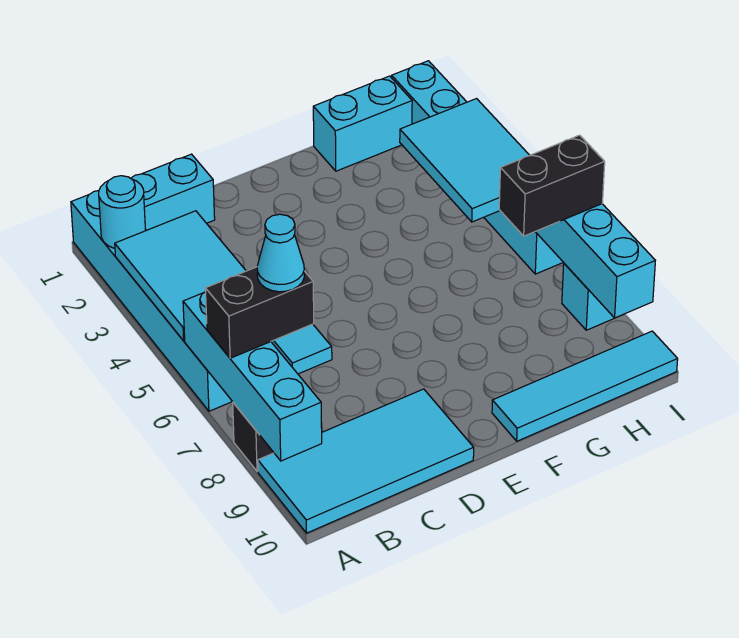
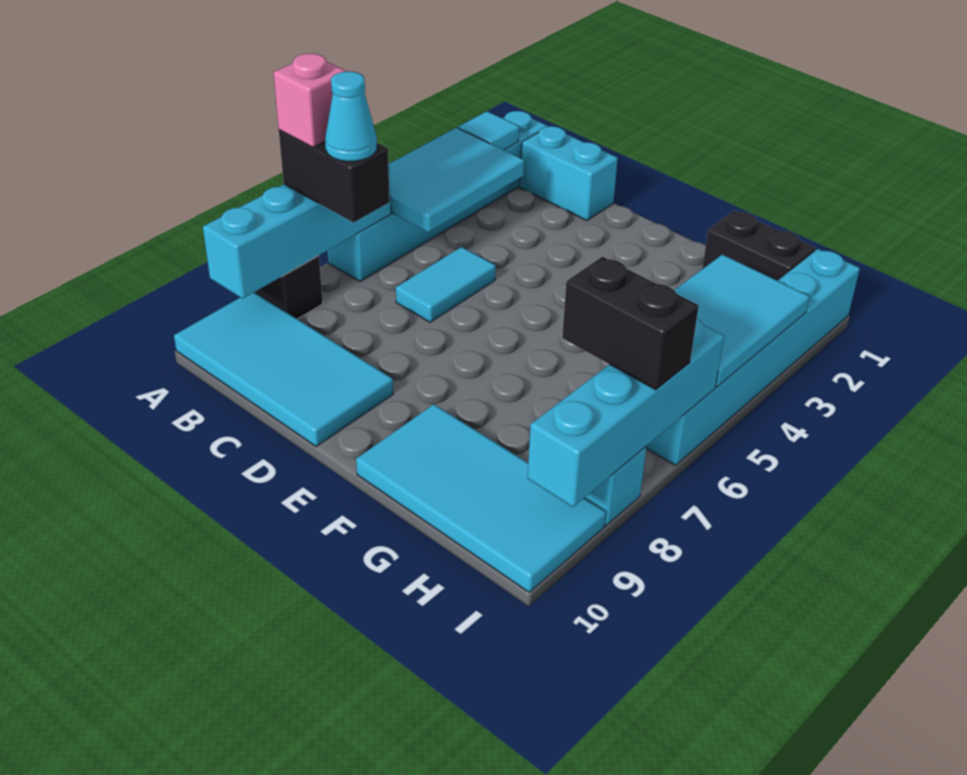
cyan 1x1 round brick [99,176,146,248] -> cyan 1x1 tile [458,111,519,150]
none -> pink 1x1 brick [273,54,346,147]
cyan 1x4 tile [492,331,678,441] -> cyan 2x4 tile [356,404,606,592]
cyan 1x2 brick [313,76,412,171] -> black 1x2 brick [702,211,816,281]

